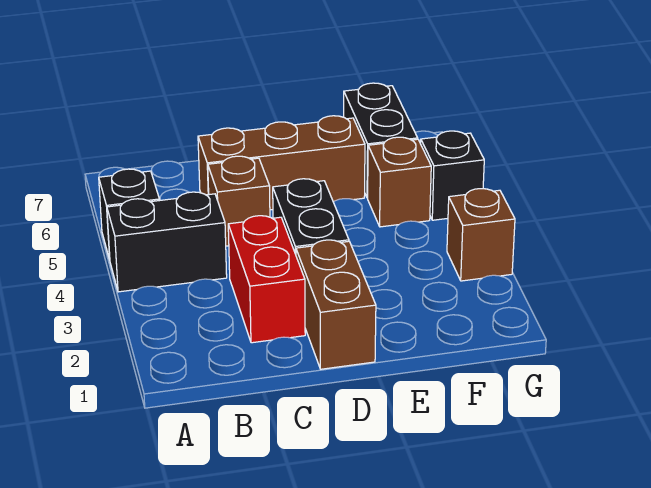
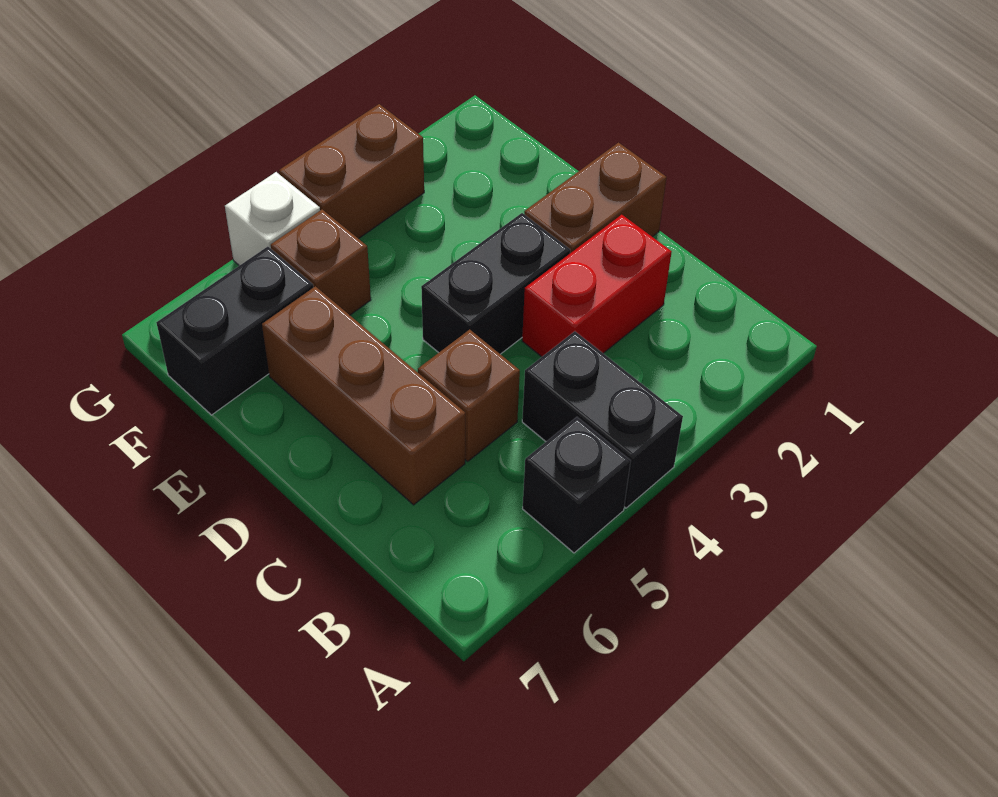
brown 1x1 brick [447,189,515,281] -> brown 1x2 brick [279,104,424,239]
black 1x1 brick [421,131,484,220] -> white 1x1 brick [225,172,320,266]

